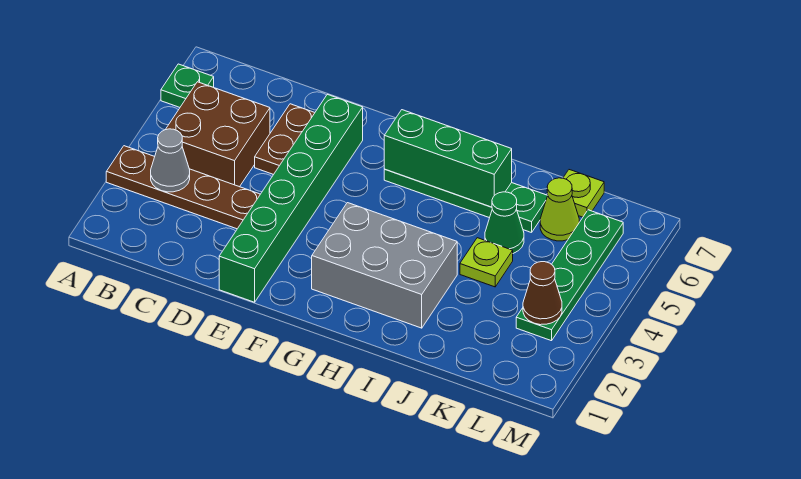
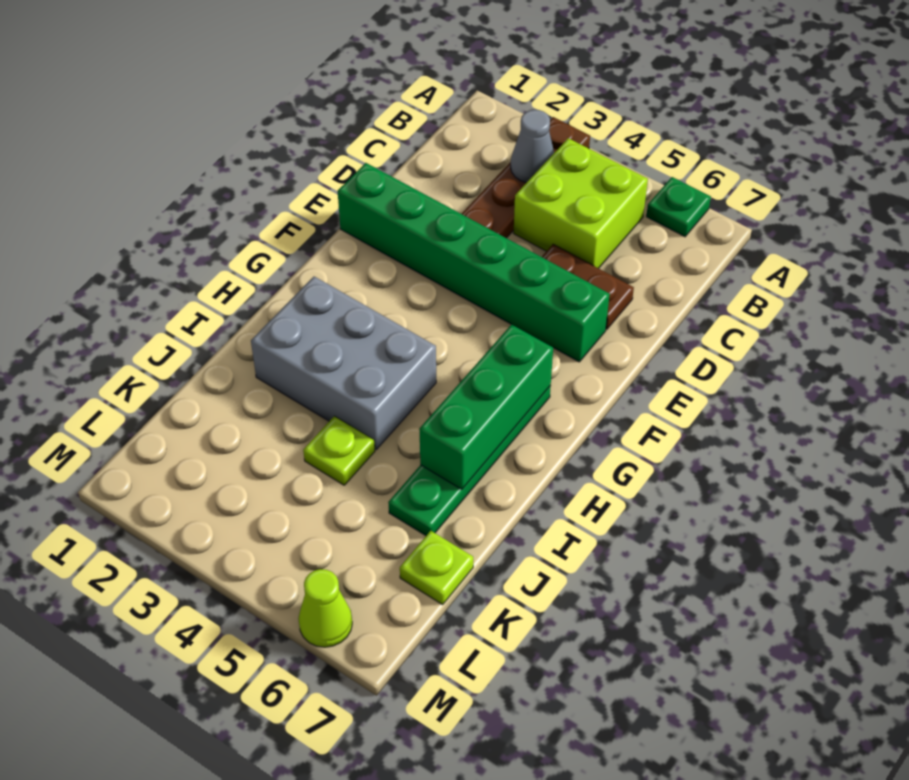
brown 2x2 brick [165,82,270,187] -> lime 2x2 brick [514,138,648,268]
grey 2x3 brick [312,203,457,328] -> grey 2x3 brick turned to [251,277,436,449]
green 1x1 cone [485,192,524,253] -> none
lime 1x1 cone [540,178,579,241] -> lime 1x1 cone moved to [298,569,352,647]
green 1x4 plate [516,210,623,341] -> none
brown 1x1 cone [523,262,562,325] -> none

